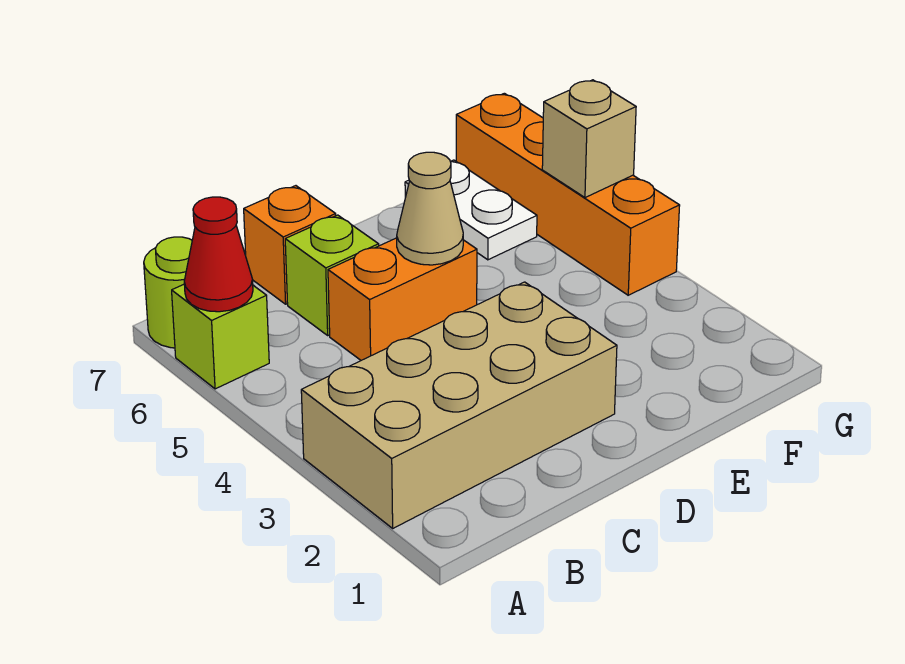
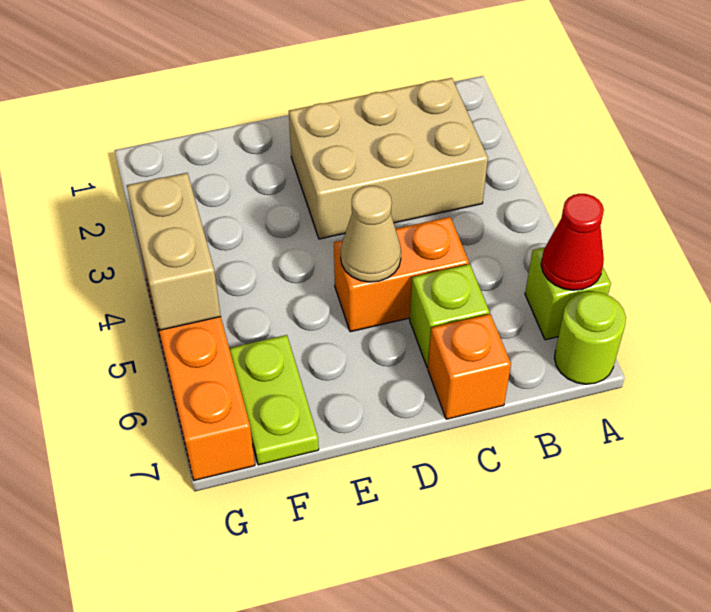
tan 2x4 brick [301,282,617,528] -> tan 2x3 brick [289,78,488,239]
white 1x2 plate [405,160,537,260] -> lime 1x2 plate [229,335,319,465]
tan 1x1 brick [542,80,636,198] -> tan 1x2 brick [127,173,221,330]

